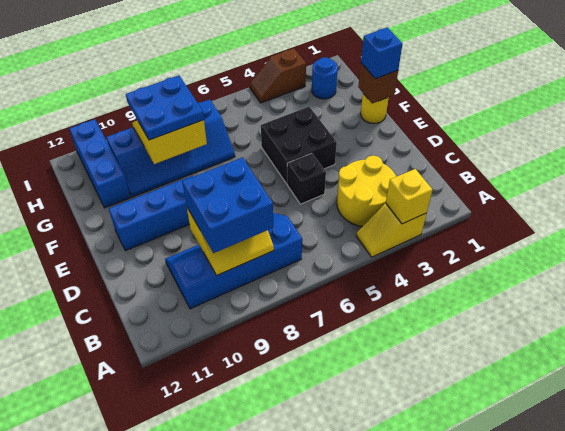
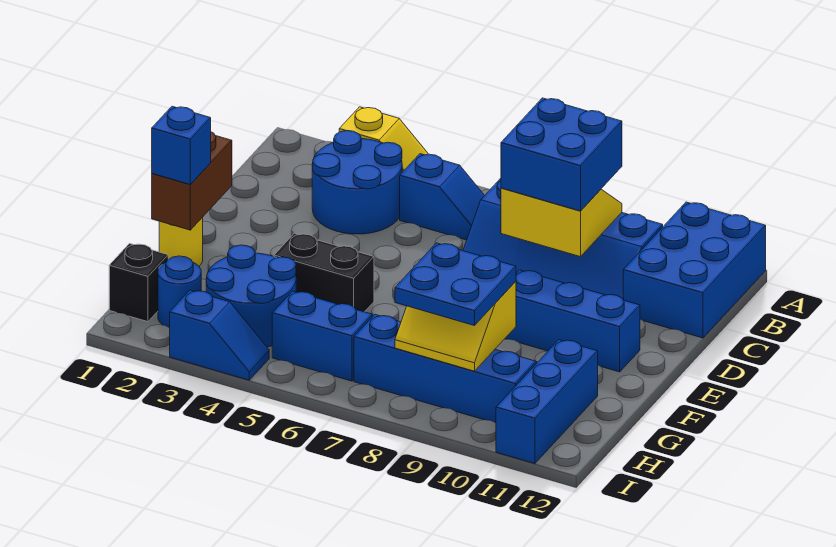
yellow 1x1 brick [386,169,433,224] -> none
none -> blue 2x3 brick [623,202,766,338]
yellow 2x2 round brick [337,155,396,227] -> blue 2x2 round brick [312,131,402,234]
none -> blue 1x2 slope [400,154,485,240]
black 1x1 brick [287,153,326,204] -> black 1x1 brick moved to [109,244,168,322]
black 2x2 brick [261,107,337,184] -> black 1x2 brick [274,233,374,312]
brown 1x1 brick [358,63,398,104] -> brown 1x2 brick [152,132,232,230]
none -> blue 2x2 round brick [206,245,296,347]
none -> blue 1x2 brick [272,291,372,381]
brown 1x2 slope [249,48,306,103] -> blue 1x2 slope [170,290,269,380]

